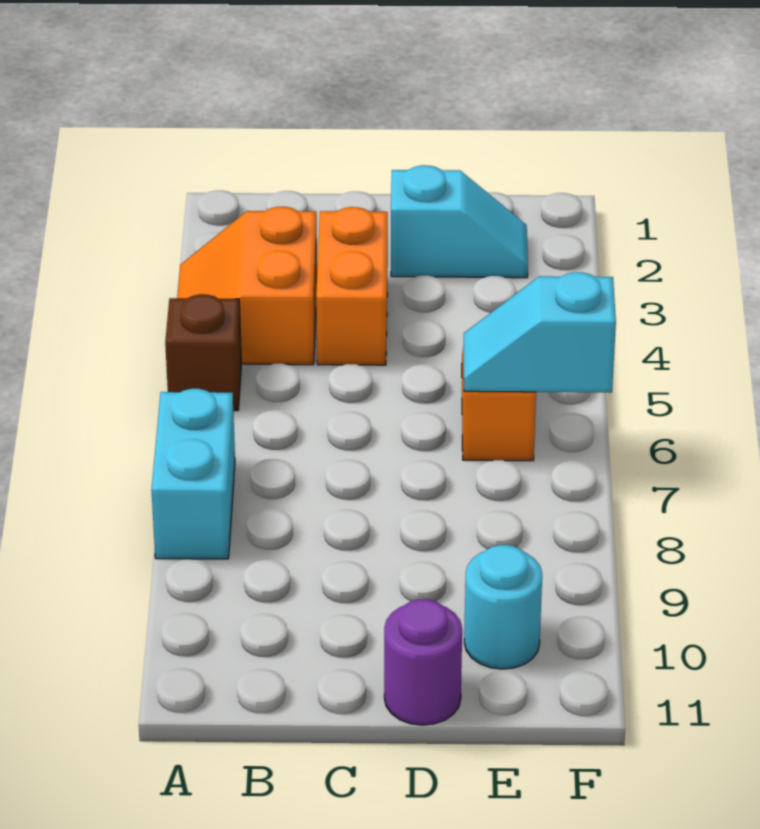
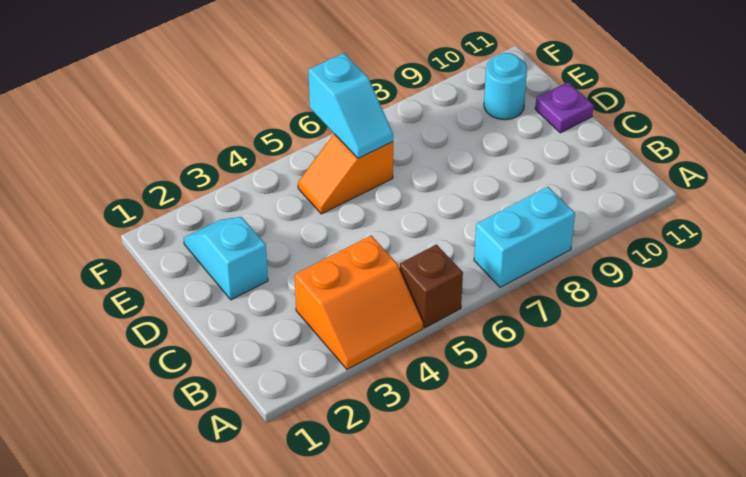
orange 1x2 brick [316,207,388,365] -> none
purple 1x1 round brick [384,599,462,725] -> purple 1x1 plate [535,82,594,133]

